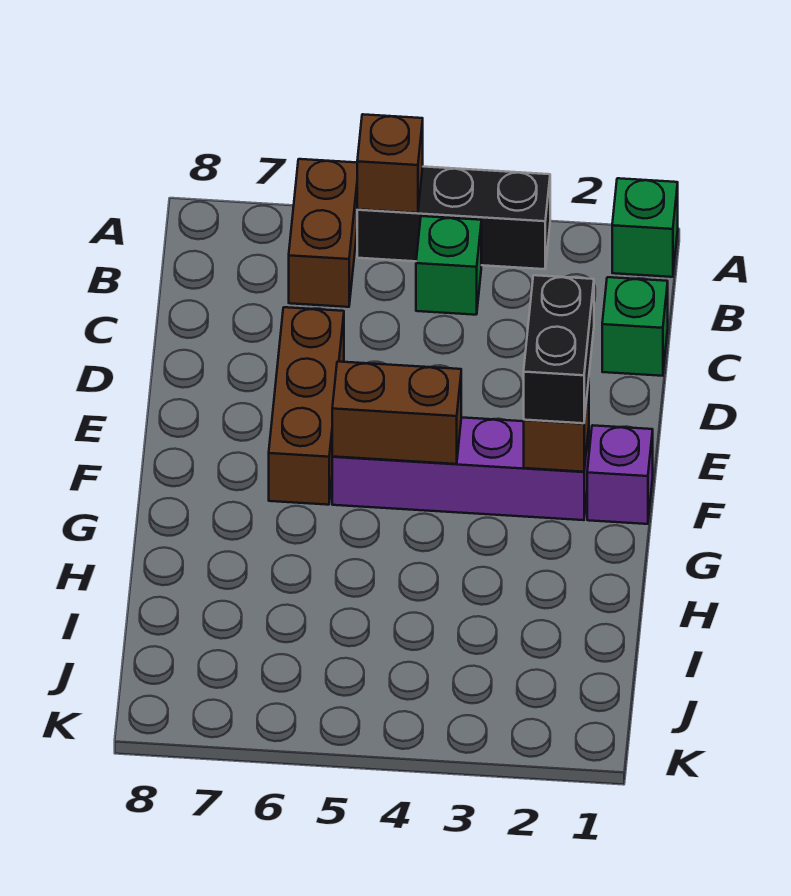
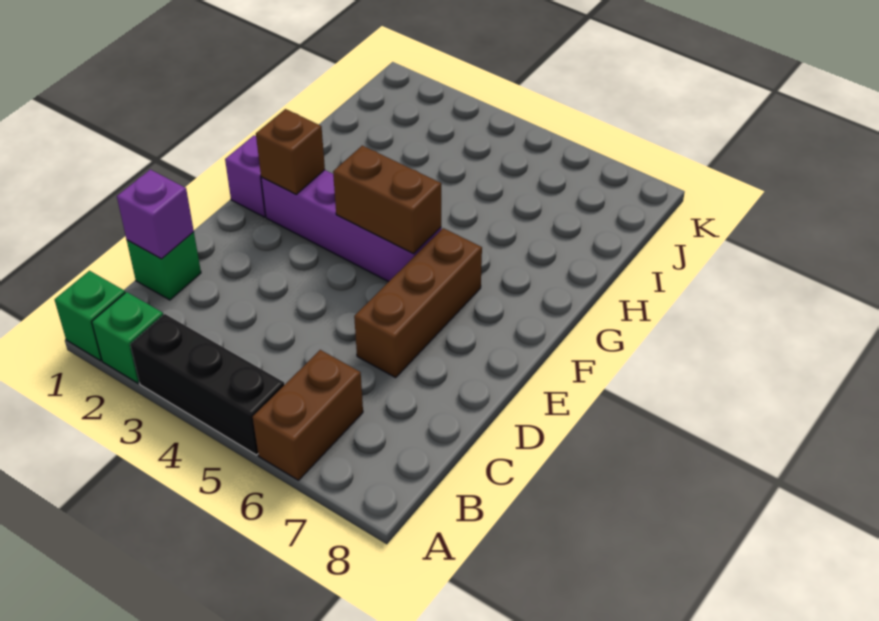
brown 1x1 brick [357,114,423,213] -> none
green 1x1 brick [416,216,481,315] -> green 1x1 brick moved to [92,292,163,383]
none -> purple 1x1 brick [117,169,194,259]
black 1x2 brick [524,275,594,423] -> none

